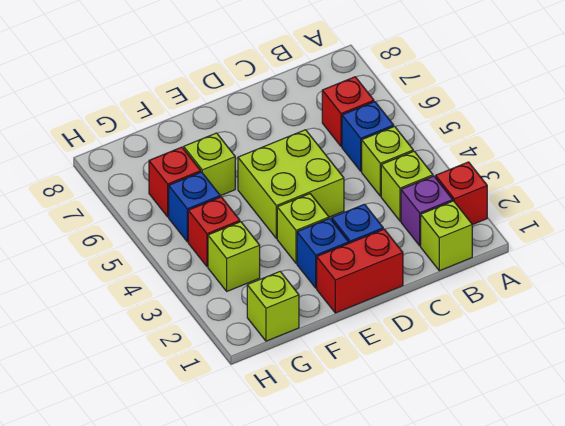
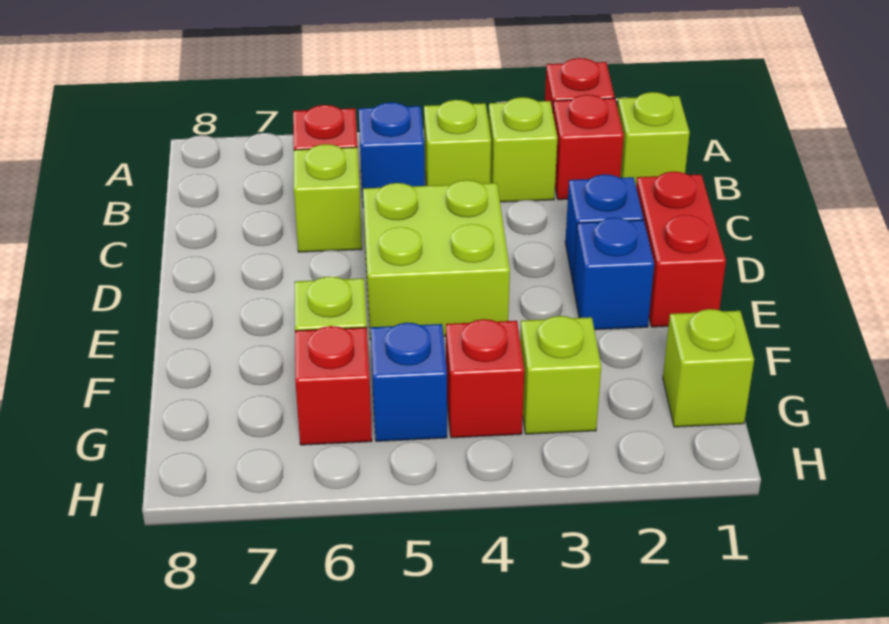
purple 1x1 brick [401,176,453,246] -> red 1x1 brick [553,95,624,200]
lime 1x1 brick [277,194,329,263] -> lime 1x1 brick moved to [294,144,362,252]

